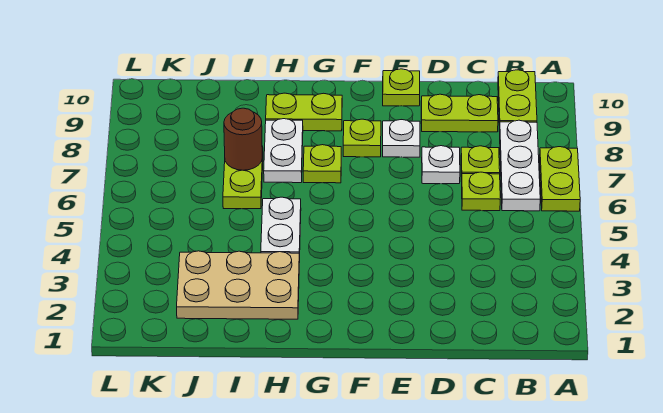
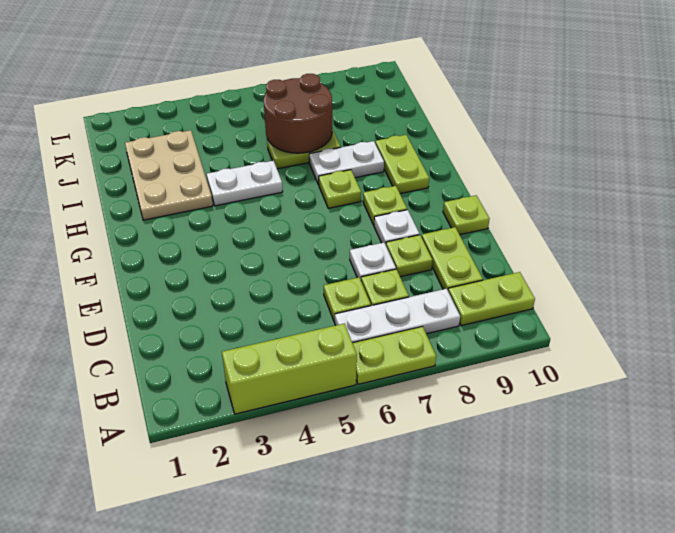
none -> lime 1x3 brick [222,324,357,414]
none -> lime 1x1 plate [386,235,432,277]
brown 1x1 round brick [224,108,262,170] -> brown 2x2 round brick [264,74,332,153]

